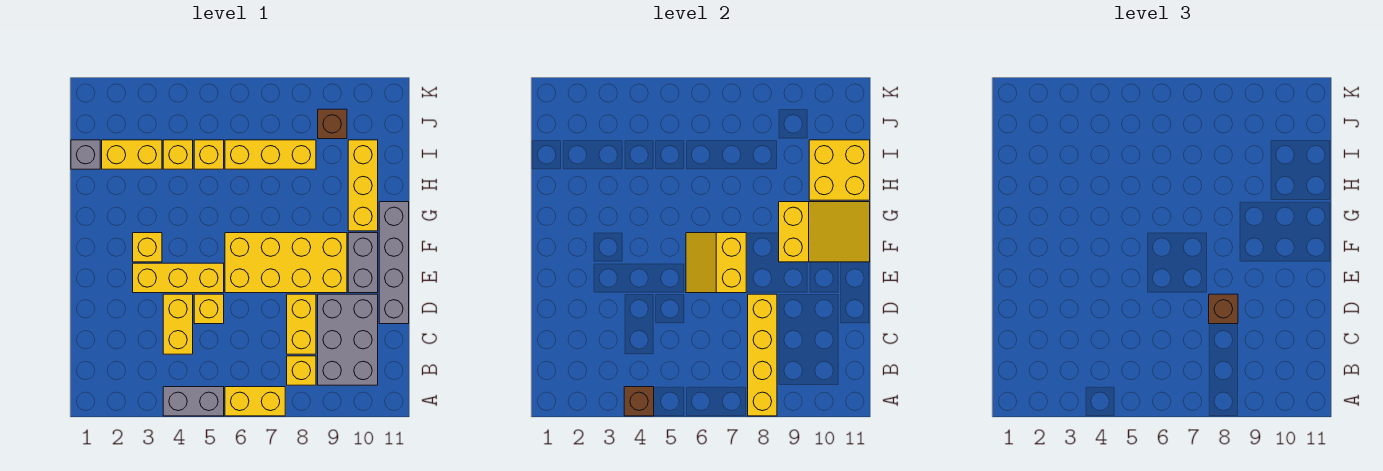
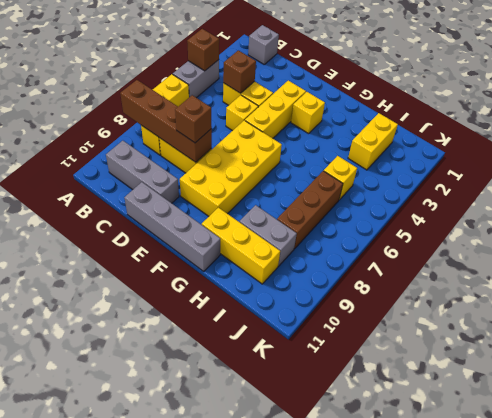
yellow 1x4 brick [748,294,777,416] -> brown 1x4 brick [120,80,212,162]
grey 2x3 brick [318,294,378,385] -> grey 1x3 brick [106,141,179,203]
yellow 2x2 slope [686,233,746,293] -> none
grey 1x2 brick [348,233,378,293] -> grey 1x2 brick moved to [240,205,297,266]
yellow 2x3 slope [779,202,870,262] -> none
yellow 2x2 brick [809,140,870,200] -> none
grey 1x1 brick [71,140,100,169] -> grey 1x1 brick moved to [248,25,279,64]
yellow 1x1 brick [163,140,193,169] -> none
yellow 1x3 brick [225,140,316,169] -> brown 1x3 brick [277,171,343,249]
brown 1x1 brick [318,109,347,139] -> brown 1x1 brick moved to [223,50,256,93]

